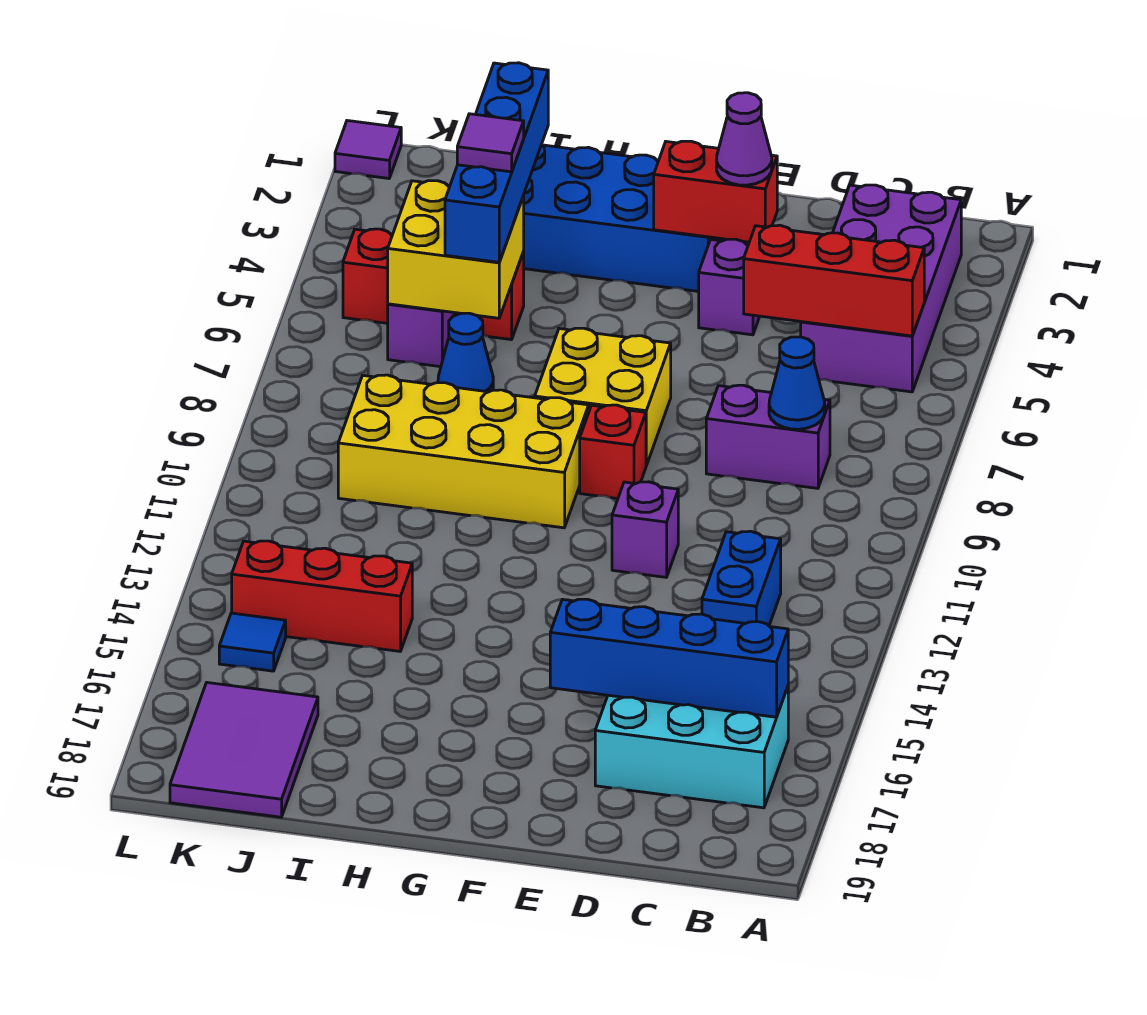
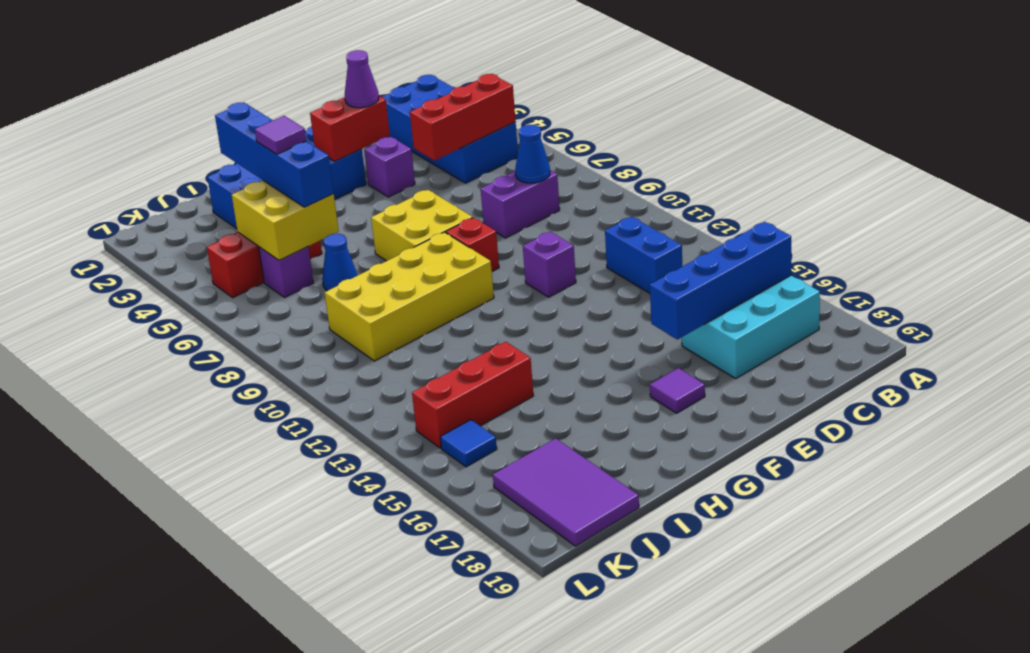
purple 2x4 brick [801,185,961,392] -> blue 2x4 brick [383,75,518,183]
purple 1x1 tile [335,121,401,178] -> purple 1x1 tile moved to [650,368,705,413]

